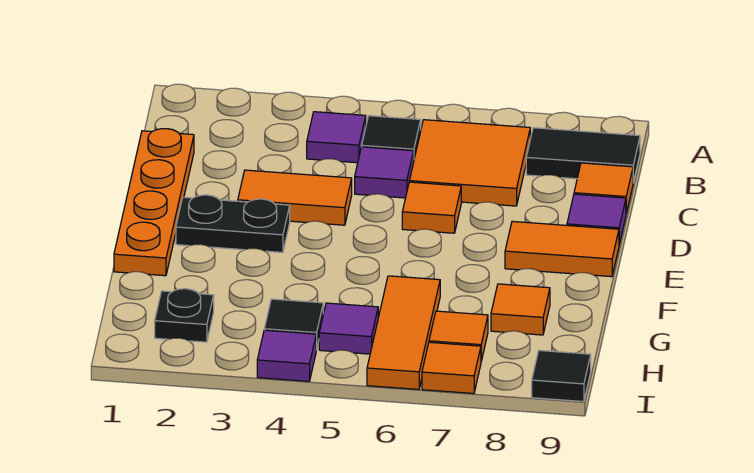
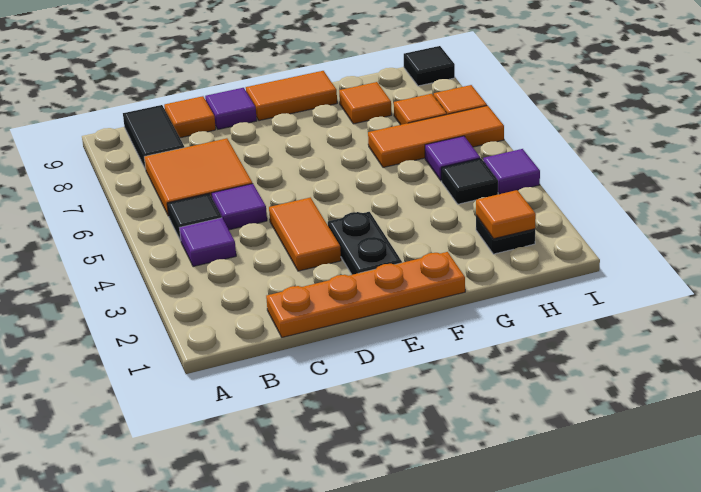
orange 1x1 tile [402,182,461,233] -> orange 1x1 tile moved to [476,190,536,239]
orange 1x2 tile [505,221,619,277] -> orange 1x2 tile turned to [246,71,337,121]

